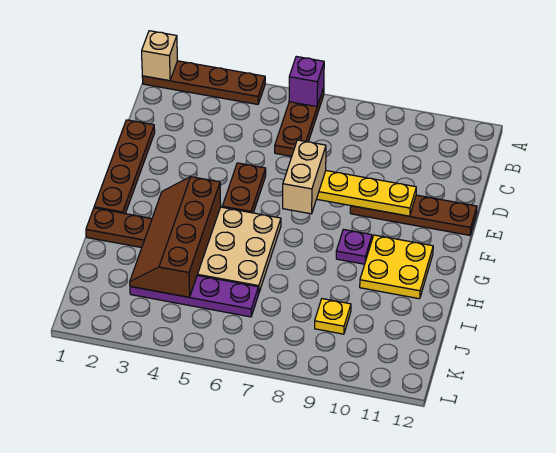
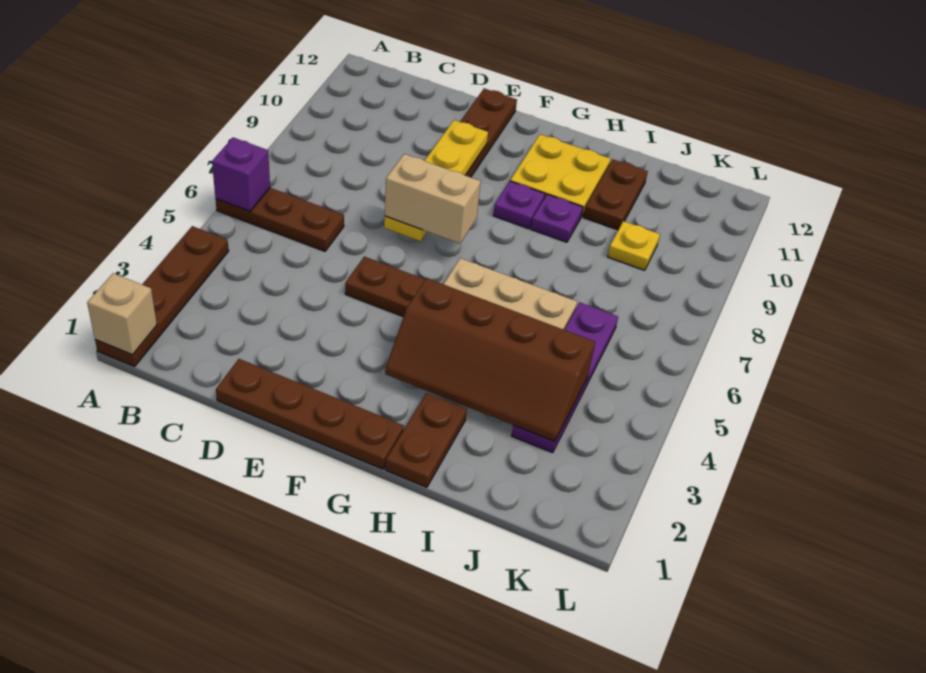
none -> purple 1x1 plate [531,194,583,242]
none -> brown 1x2 plate [583,159,648,230]

